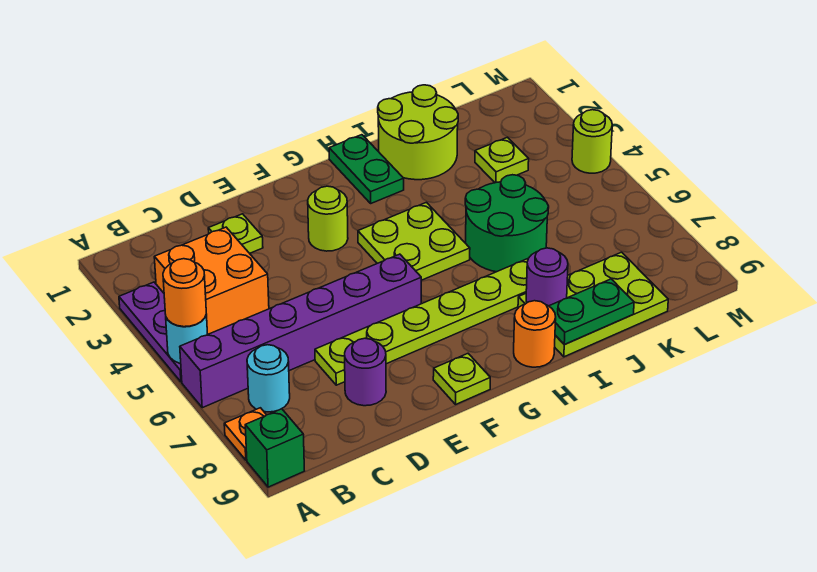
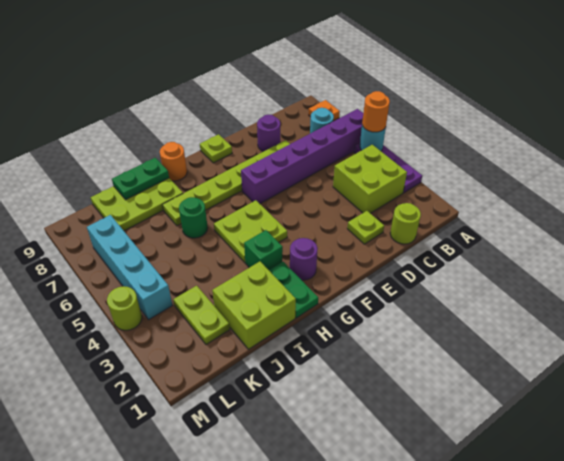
green 1x1 brick [245,409,304,487] -> green 1x1 brick moved to [244,230,283,270]
orange 2x2 brick [154,227,269,334] -> lime 2x2 brick [333,145,407,213]
lime 1x1 round brick [308,186,348,251] -> lime 1x1 round brick moved to [390,203,421,244]
lime 2x2 round brick [378,85,458,180] -> lime 2x2 brick [212,262,296,349]
green 2x2 round brick [465,175,549,272] -> green 1x1 round brick [179,197,208,238]
purple 1x1 round brick [526,248,568,306] -> purple 1x1 round brick moved to [290,238,318,280]
lime 1x1 plate [475,137,529,183] -> lime 1x2 plate [173,286,230,345]
none -> cyan 1x4 brick [87,215,172,320]

